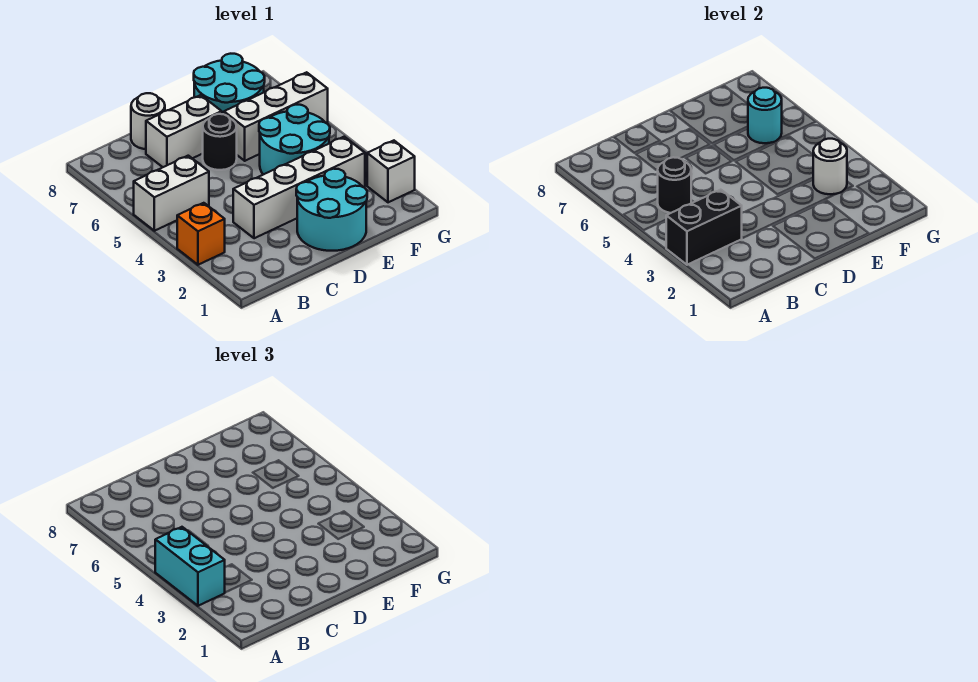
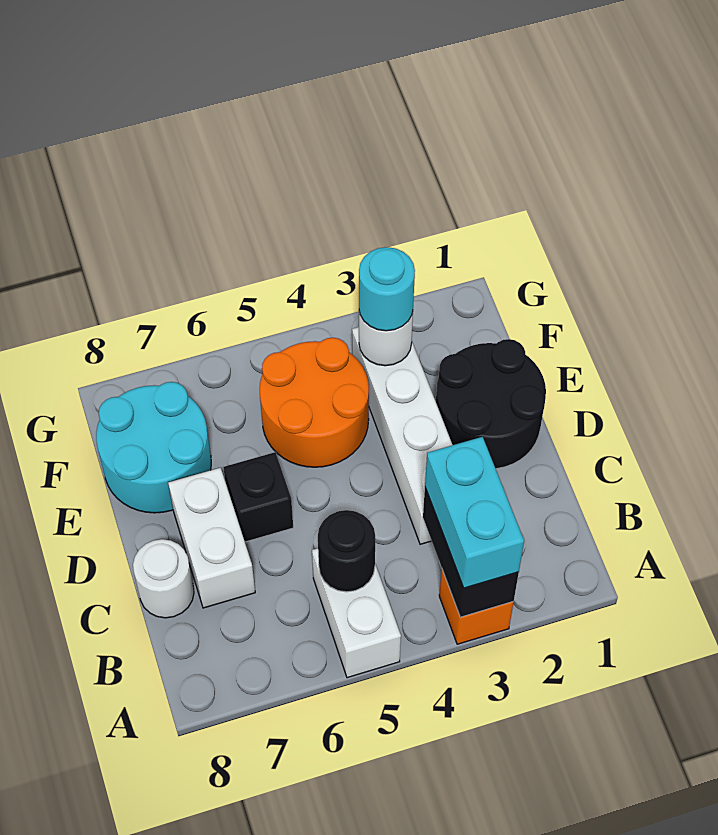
cyan 1x2 brick [155,527,225,606] -> cyan 1x2 brick turned to [425,437,524,588]
cyan 2x2 round brick [296,169,367,251] -> black 2x2 round brick [436,339,546,469]
black 1x1 round brick [203,114,237,170] -> black 1x1 brick [223,452,293,542]
cyan 2x2 round brick [259,105,330,175] -> orange 2x2 round brick [260,338,369,467]
white 1x3 brick [224,72,328,161] -> none
cyan 1x1 round brick [748,88,782,143] -> cyan 1x1 round brick moved to [359,247,415,331]
white 1x1 brick [367,141,415,202] -> none

